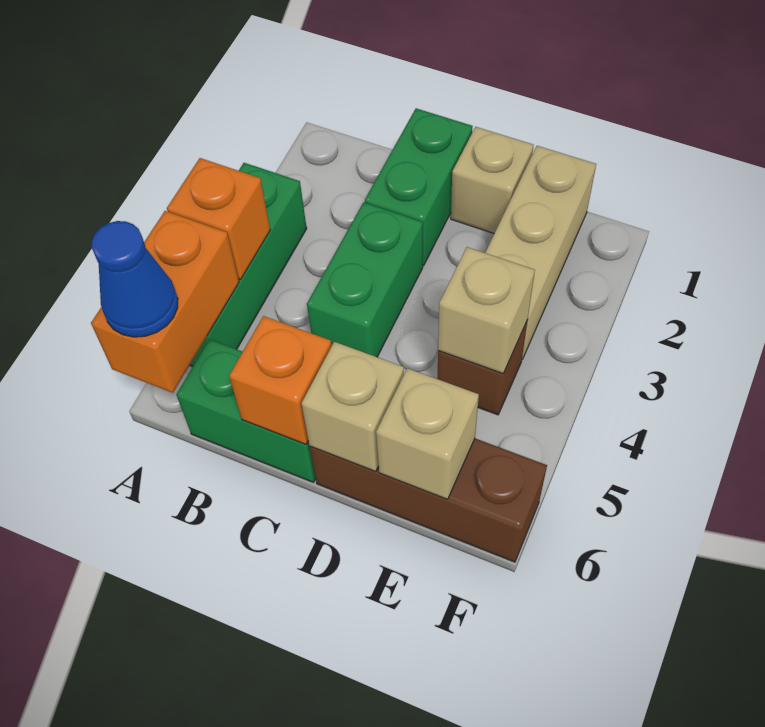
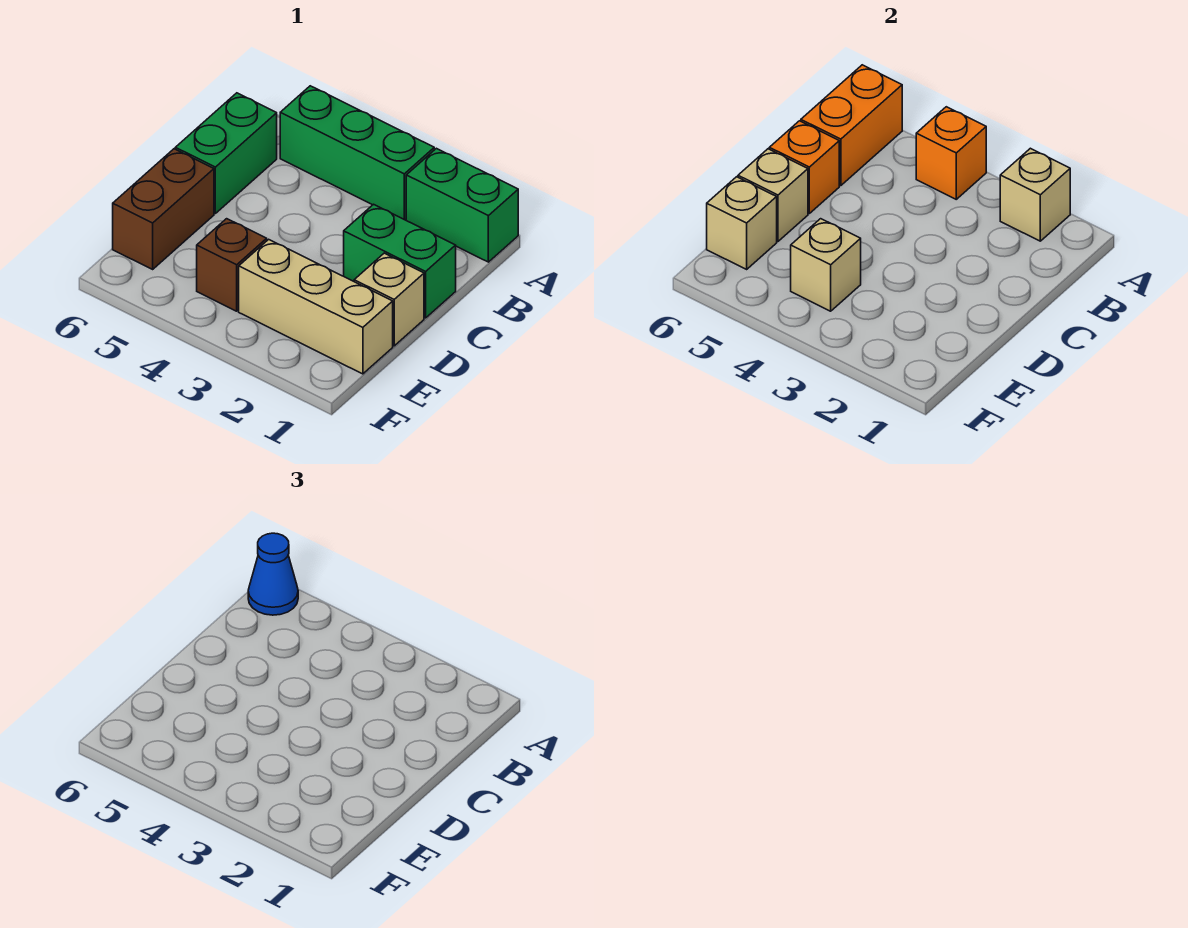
none -> tan 1x1 brick [1000,148,1070,241]
orange 1x2 brick [91,211,239,393] -> orange 1x2 brick turned to [801,65,902,186]
green 1x2 brick [307,202,423,357] -> green 1x2 brick moved to [406,148,518,262]
brown 1x3 brick [310,438,547,562] -> brown 1x2 brick [113,149,214,269]

